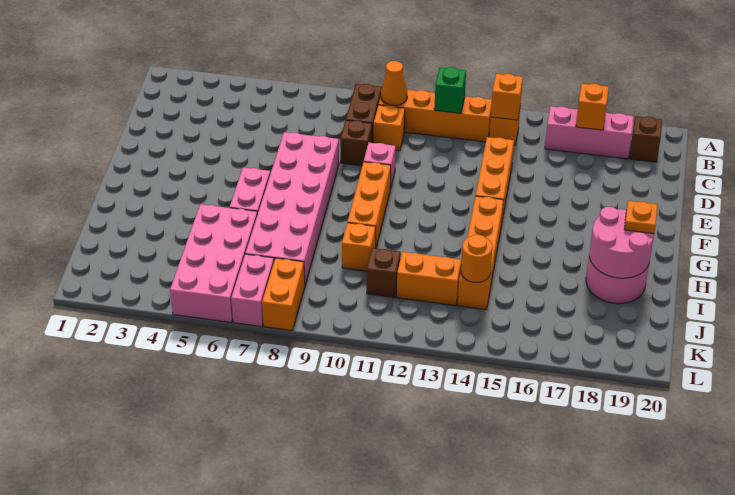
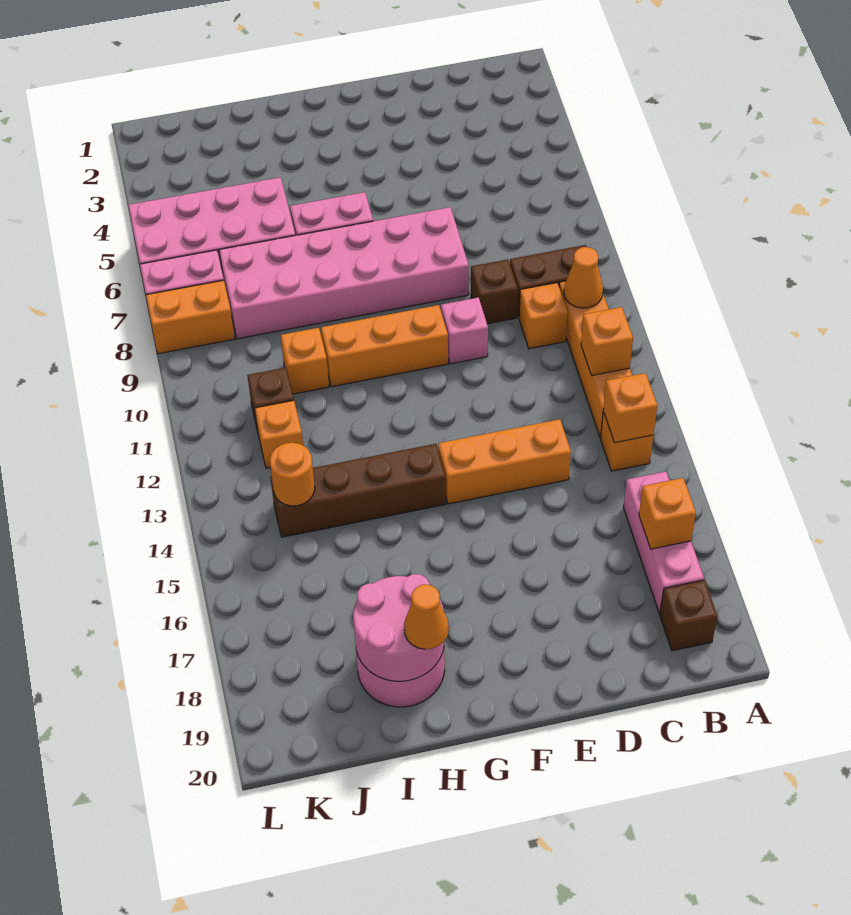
green 1x1 brick [434,67,466,113] -> orange 1x1 brick [581,307,633,376]
orange 1x4 brick [458,196,503,309] -> brown 1x4 brick [270,444,446,537]
orange 1x1 plate [624,201,658,234] -> orange 1x1 cone [404,584,449,649]
orange 1x2 brick [397,252,462,305] -> orange 1x1 brick [255,400,303,468]

